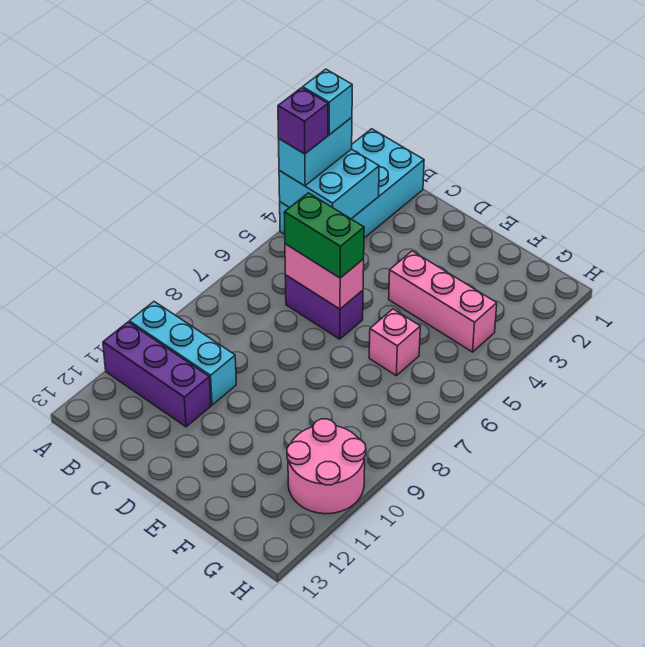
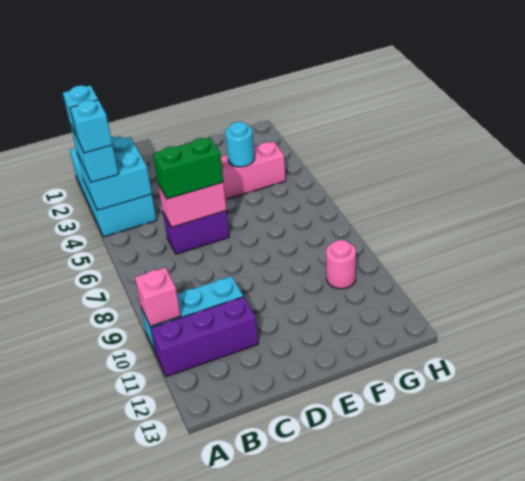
purple 1x1 brick [278,88,328,154] -> cyan 1x1 brick [70,100,112,153]
none -> cyan 1x1 round brick [225,122,255,167]
pink 1x1 brick [369,309,420,376] -> pink 1x1 brick moved to [135,267,181,326]
pink 2x2 round brick [287,419,366,514] -> pink 1x1 round brick [326,240,356,289]

